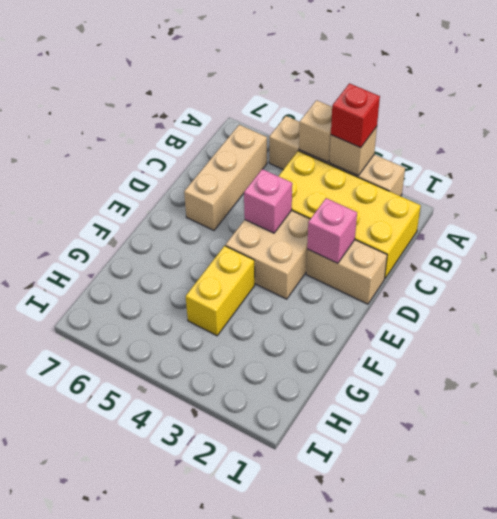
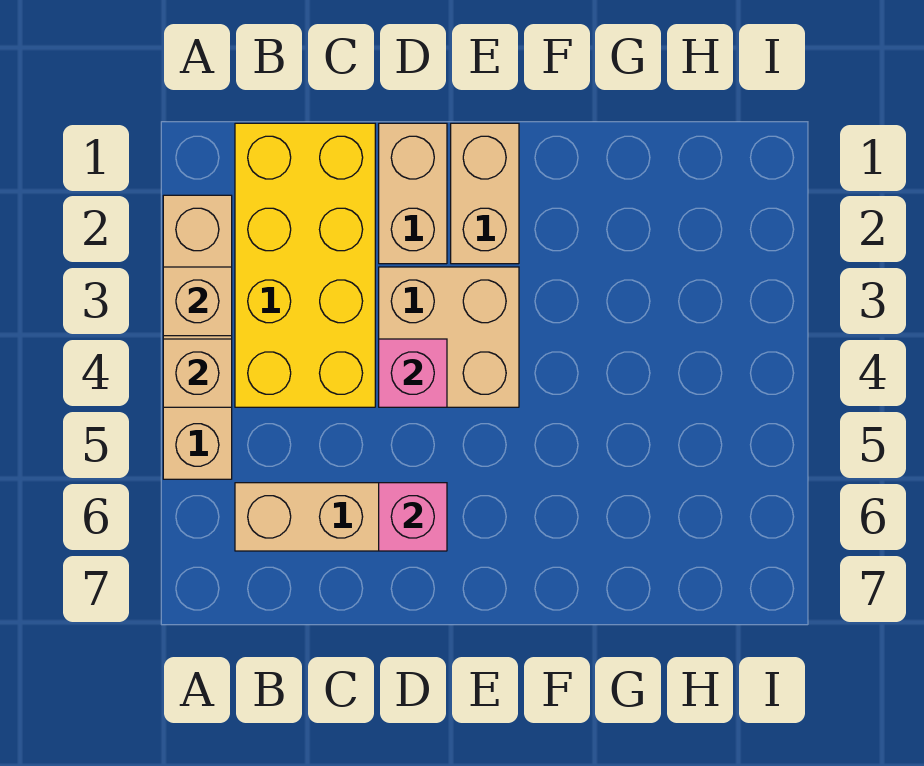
red 1x1 brick [331,83,380,148] -> none
pink 1x1 brick [307,198,357,263] -> pink 1x1 brick moved to [379,483,447,551]
none -> tan 1x2 brick [451,123,519,264]
yellow 1x2 brick [186,246,255,336] -> none

